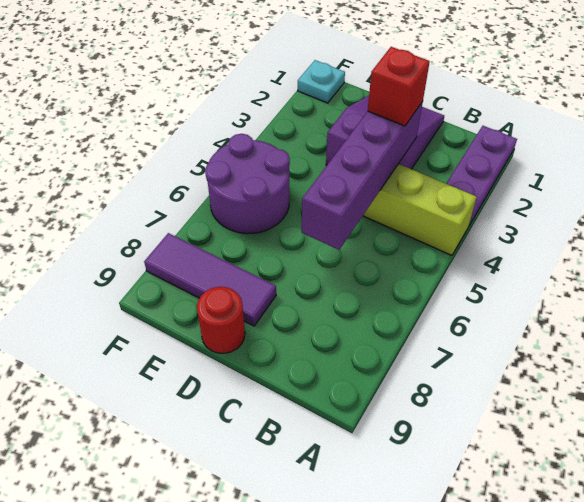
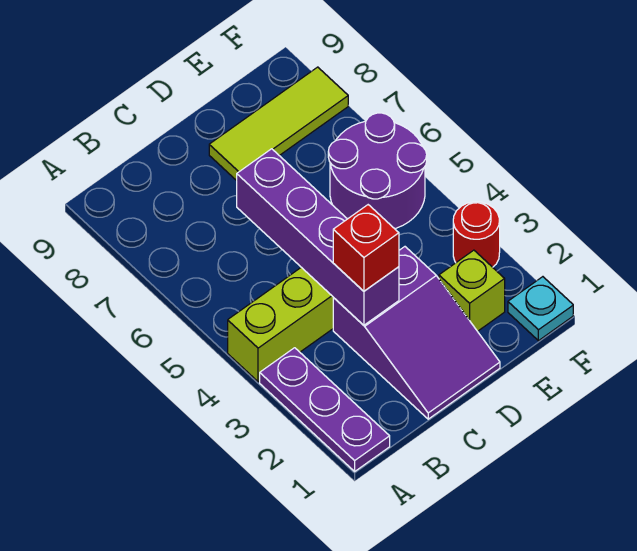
purple 1x3 tile [144,233,276,326] -> lime 1x3 tile [209,67,348,181]
red 1x1 round brick [197,287,245,353] -> red 1x1 round brick moved to [453,202,500,267]
none -> lime 1x1 brick [439,250,505,331]

